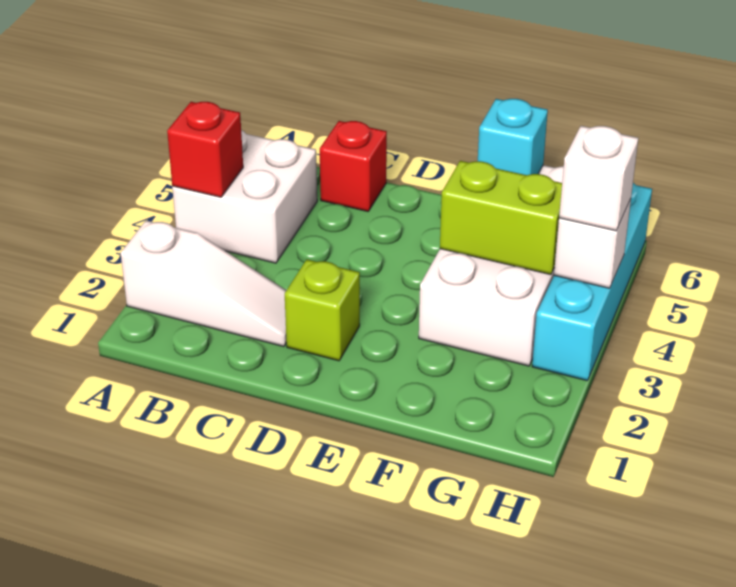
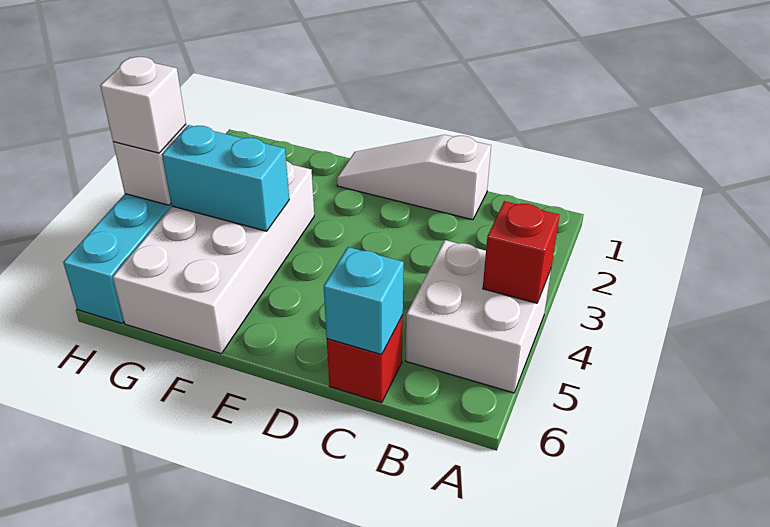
white 1x3 slope [121,221,287,347] -> white 1x3 slope moved to [337,135,491,220]
lime 1x1 brick [285,259,360,361] -> none
lime 1x2 brick [440,161,562,275] -> cyan 1x2 brick [162,125,289,231]
cyan 1x1 brick [478,99,548,175] -> cyan 1x1 brick moved to [324,247,404,355]

